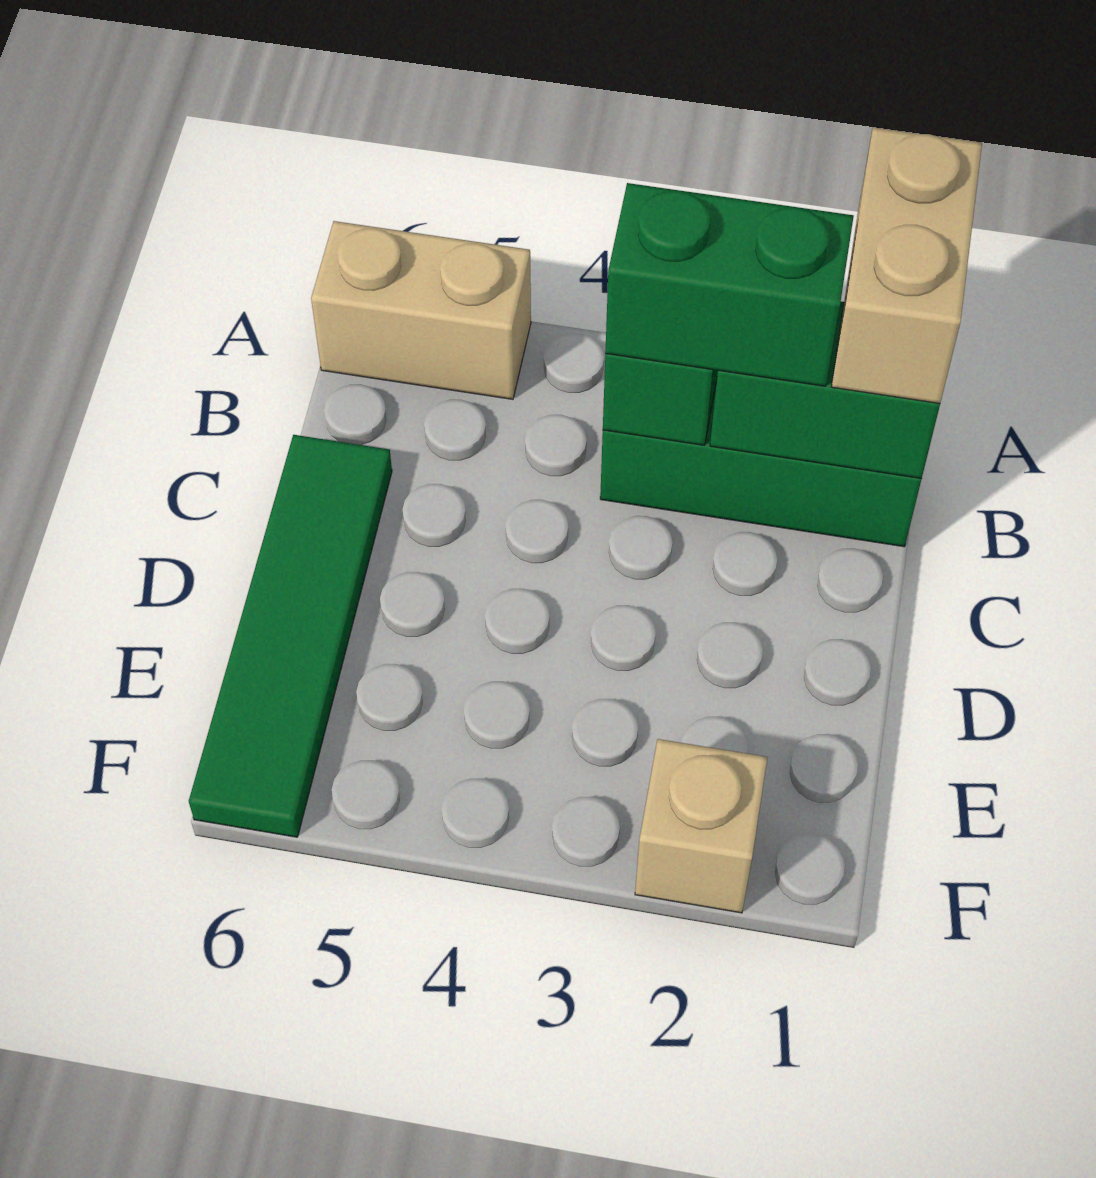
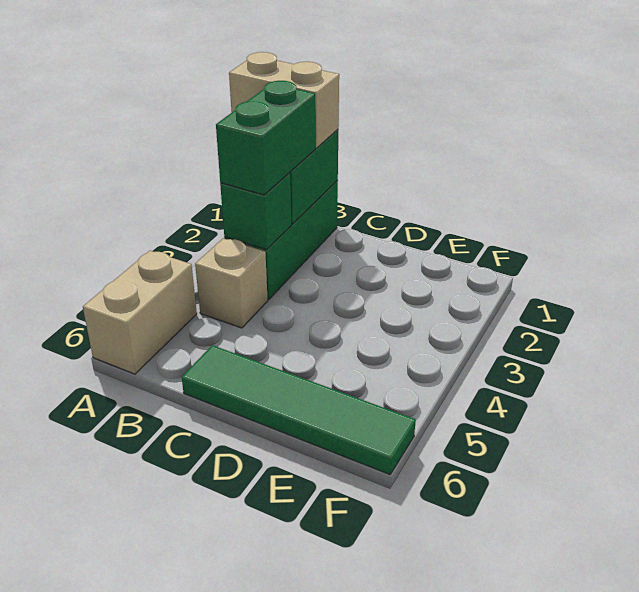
tan 1x1 brick [635,739,768,913] -> tan 1x1 brick moved to [195,238,268,328]

